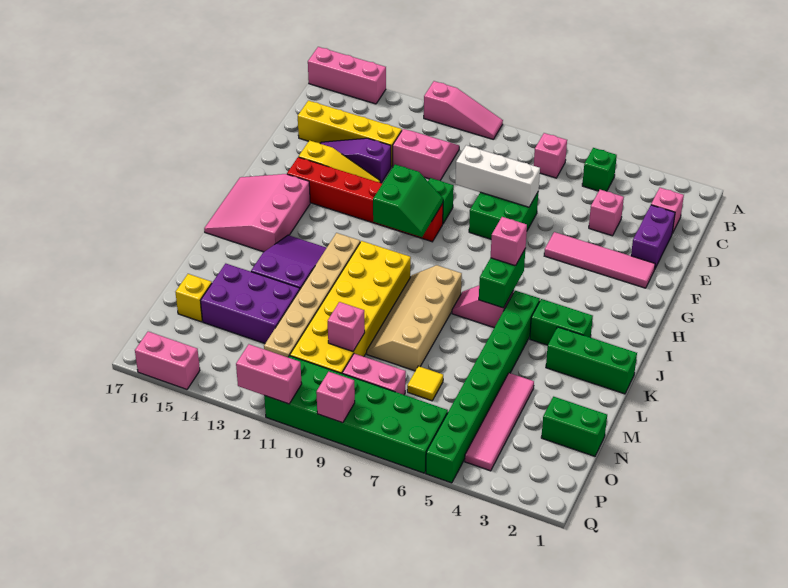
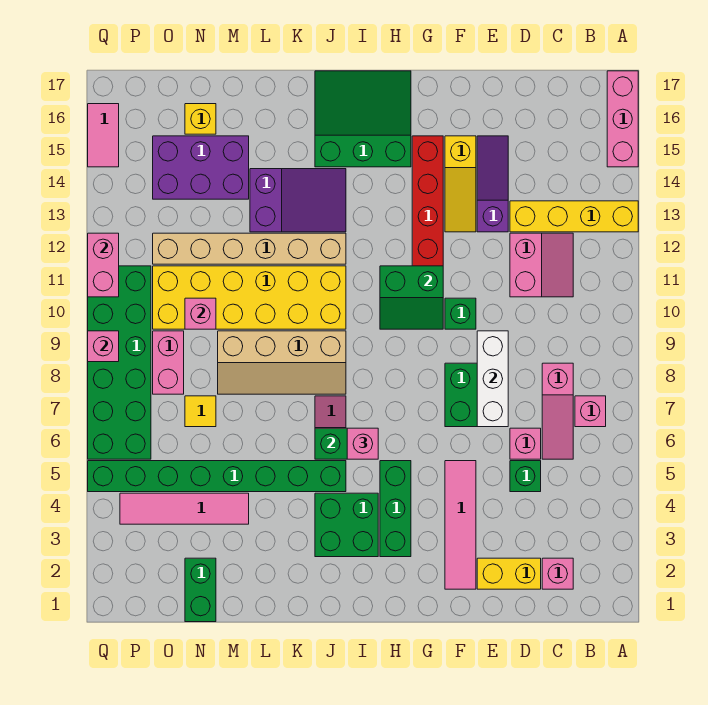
pink 1x3 slope [424,81,503,139] -> pink 1x3 slope moved to [542,363,573,459]
green 1x1 brick [582,148,617,191] -> green 1x1 brick moved to [510,461,541,492]
purple 1x2 brick [631,205,675,268] -> yellow 1x2 brick [477,558,541,589]
pink 1x1 brick [589,190,624,236] -> pink 1x1 brick moved to [510,428,541,459]
yellow 1x4 brick [298,101,402,167] -> yellow 1x4 brick turned to [510,201,638,232]
pink 3x3 slope [204,174,310,252] -> green 3x3 slope [315,71,411,167]
green 1x2 brick [530,299,593,345] -> green 2x2 brick [315,493,378,557]
tan 2x4 slope [367,265,462,371] -> tan 2x4 slope turned to [218,331,346,394]
green 1x3 brick [546,327,637,394] -> green 1x3 brick moved to [380,461,411,557]
purple 2x3 brick [200,263,300,343] -> purple 2x3 brick turned to [153,136,249,199]
pink 1x2 brick [135,332,200,389] -> pink 1x2 tile [88,104,119,167]

